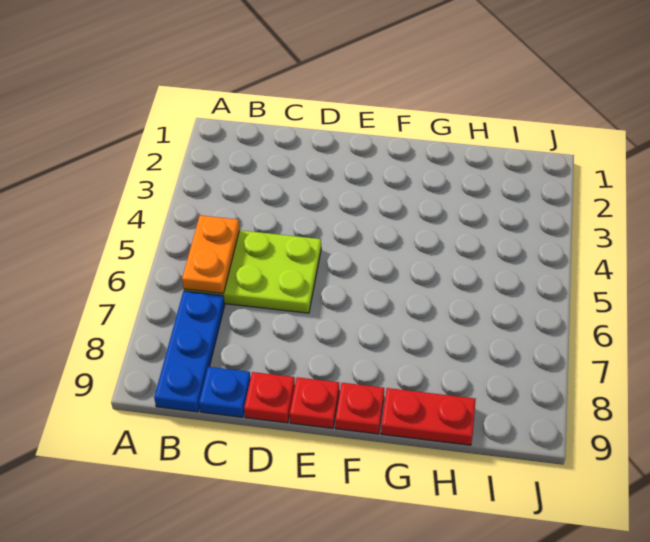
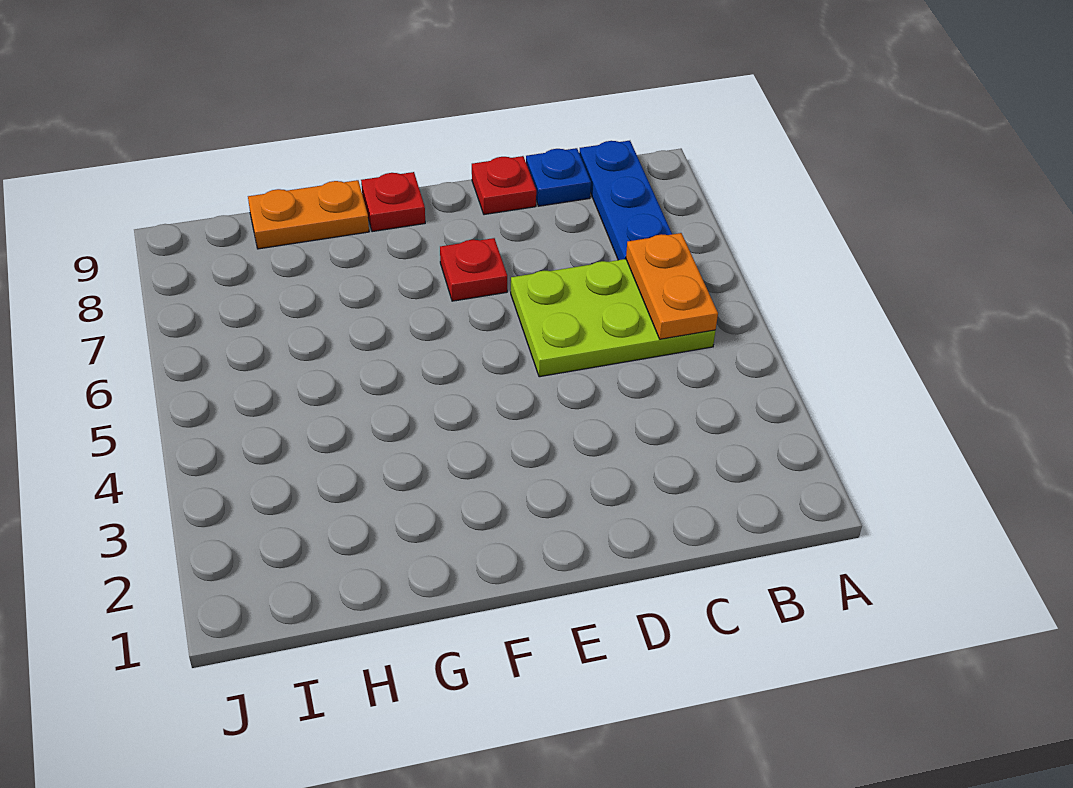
red 1x1 plate [290,377,339,428] -> red 1x1 plate moved to [440,238,507,301]
red 1x2 plate [381,388,476,445] -> orange 1x2 plate [248,180,369,249]

